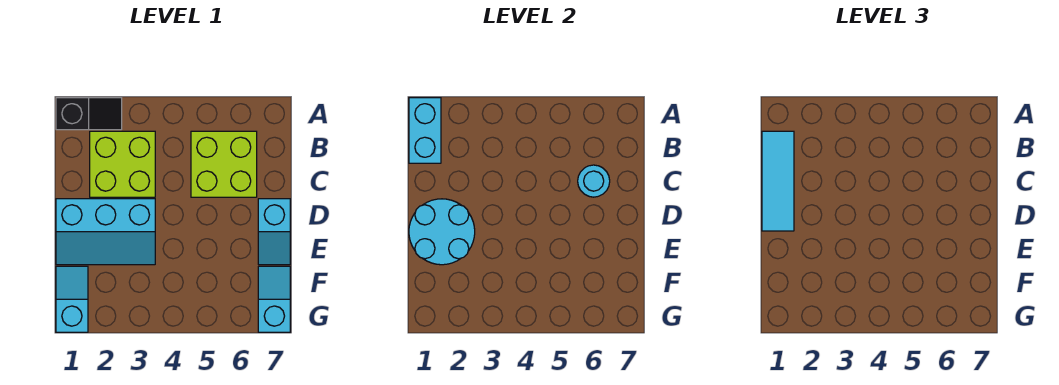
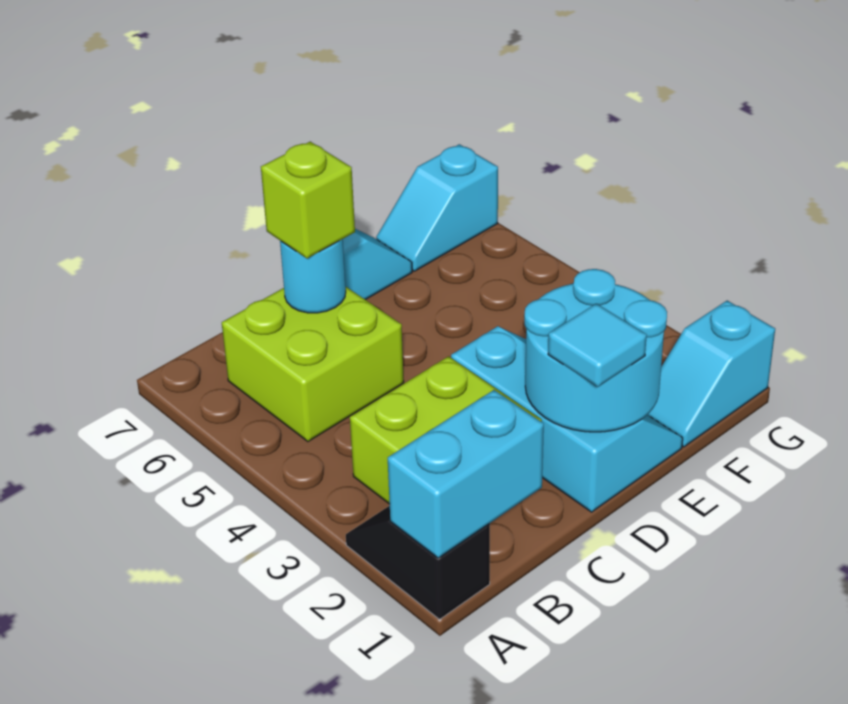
cyan 1x3 tile [762,131,794,231] -> cyan 1x1 tile [548,304,647,387]
none -> lime 1x1 brick [261,142,355,258]

